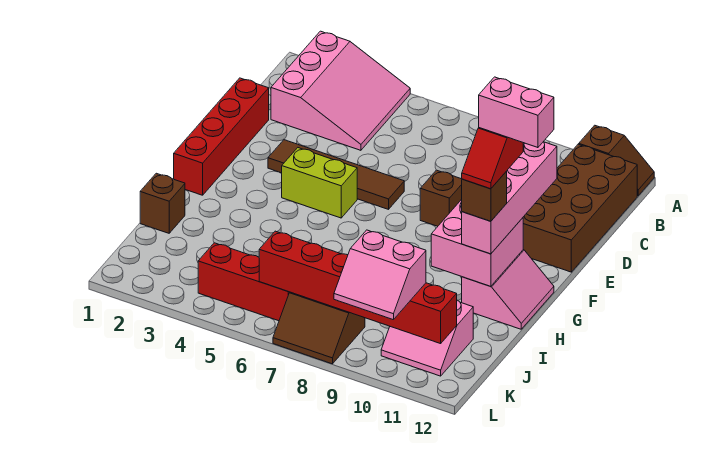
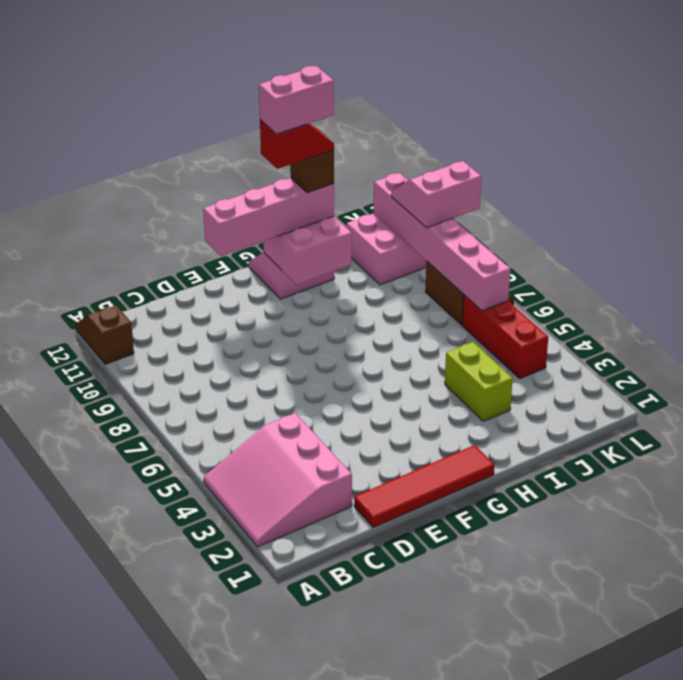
pink 3x3 slope [271,31,410,150] -> pink 3x3 slope turned to [204,413,352,547]
brown 2x4 brick [523,144,637,272] -> none
red 1x4 brick [174,78,269,195] -> red 1x4 tile [354,445,494,527]
brown 1x4 tile [268,140,404,209] -> none
brown 1x1 brick [420,170,462,226] -> none
lime 1x2 brick [282,148,357,218] -> lime 1x2 brick moved to [445,342,513,421]
pink 1x2 brick [479,77,554,148] -> pink 1x2 brick turned to [259,66,334,134]
brown 1x1 brick [140,173,185,233] -> none
red 1x6 brick [259,231,457,344] -> pink 1x6 brick [374,173,510,311]
pink 2x2 slope [334,230,426,320] -> pink 2x2 slope turned to [391,161,481,228]

